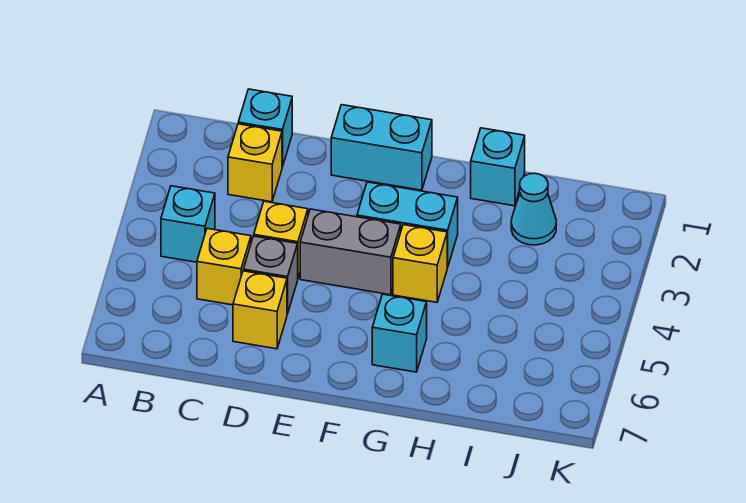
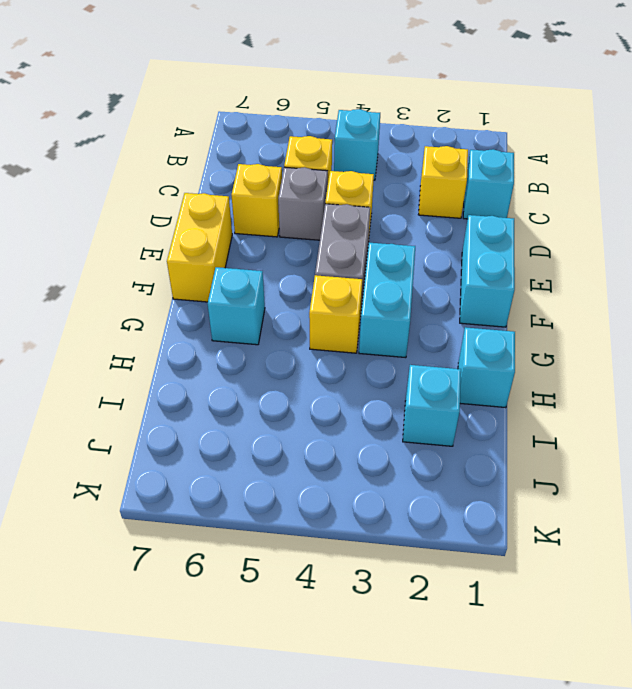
none -> yellow 1x2 brick [167,193,232,302]
cyan 1x1 cone [511,173,556,245] -> cyan 1x1 brick [403,365,461,446]

